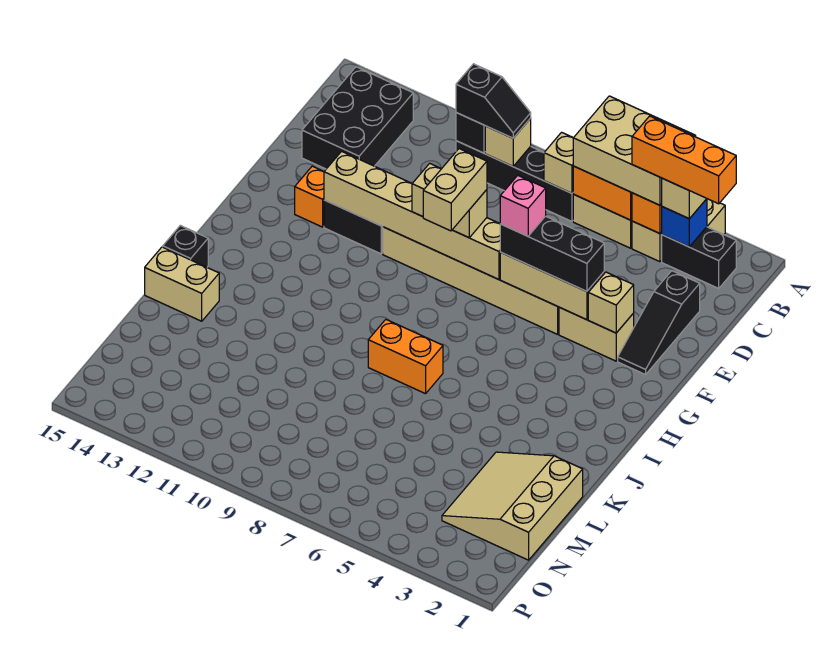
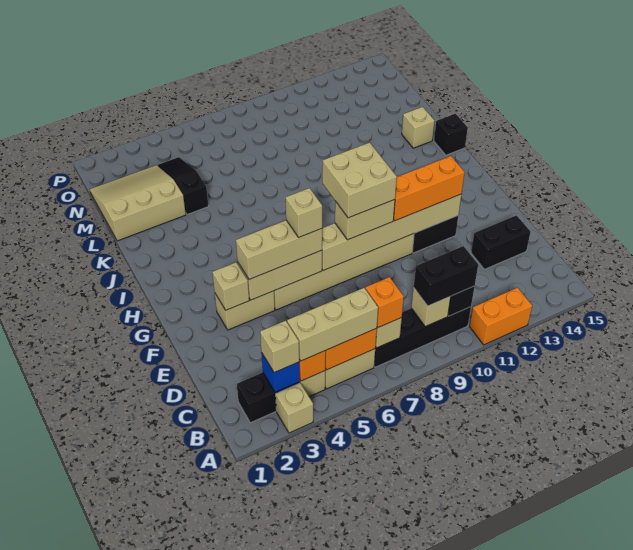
tan 2x3 brick [573,96,696,205] -> tan 1x3 brick [287,288,378,361]
orange 1x3 brick [632,116,736,204] -> orange 1x3 brick moved to [393,156,465,221]
black 1x2 slope [456,64,531,138] -> black 1x2 brick [414,246,478,306]
black 2x3 brick [302,67,413,169] -> black 1x2 brick [471,215,530,269]
black 1x3 slope [618,271,700,375] -> black 1x3 slope moved to [158,157,208,215]
black 1x3 brick [500,216,604,291] -> tan 1x3 brick [236,220,322,279]
pink 1x1 brick [500,175,546,236] -> tan 1x1 brick [286,188,322,238]
tan 1x2 brick [423,149,487,231] -> tan 2x2 brick [322,143,397,218]
orange 1x1 brick [295,166,324,227] -> orange 1x1 brick moved to [365,277,404,328]
orange 1x2 brick [368,320,443,394] -> orange 1x2 brick moved to [470,288,532,345]
tan 1x2 brick [145,247,219,321] -> tan 1x1 brick [402,107,435,148]
tan 3x3 slope [442,452,583,560] -> tan 3x3 slope turned to [90,165,186,241]

